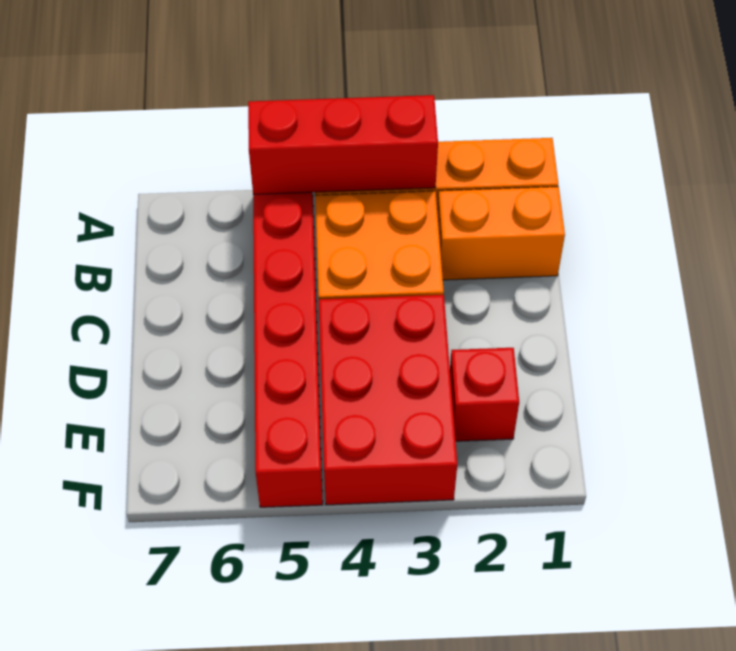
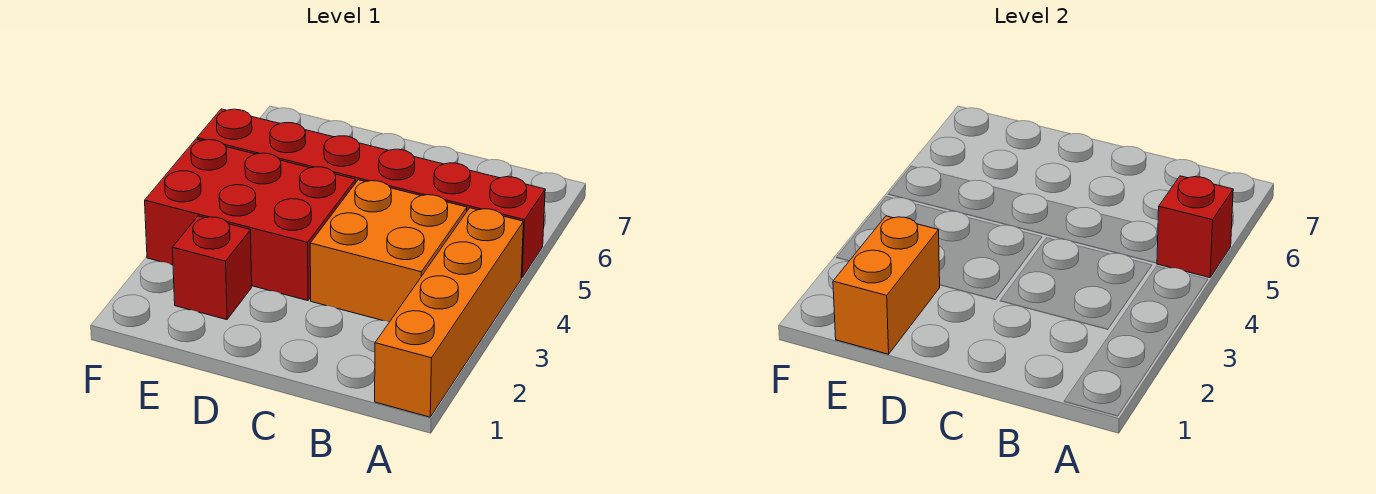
red 1x3 brick [248,95,438,194] -> red 1x1 brick [1157,176,1233,278]
orange 1x2 brick [437,187,565,280] -> orange 1x2 brick moved to [833,216,940,354]

